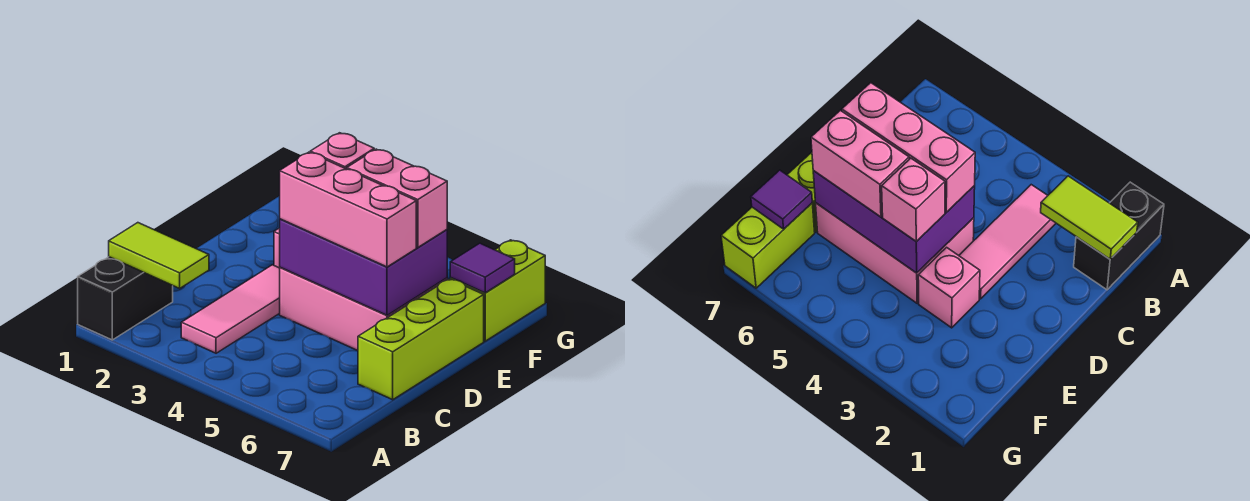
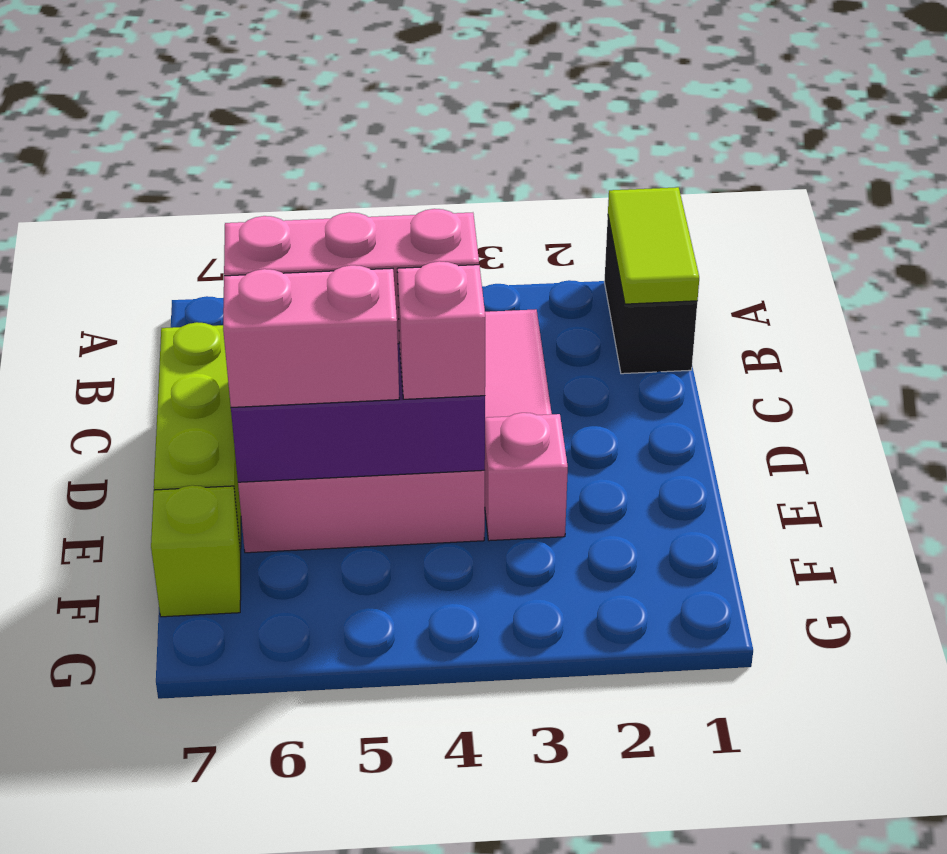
lime 1x2 tile [109,223,209,288] -> lime 1x2 tile turned to [608,187,699,304]
lime 1x2 brick [450,240,545,341] -> lime 1x1 brick [151,485,241,617]
purple 1x1 tile [450,243,515,293] -> none

